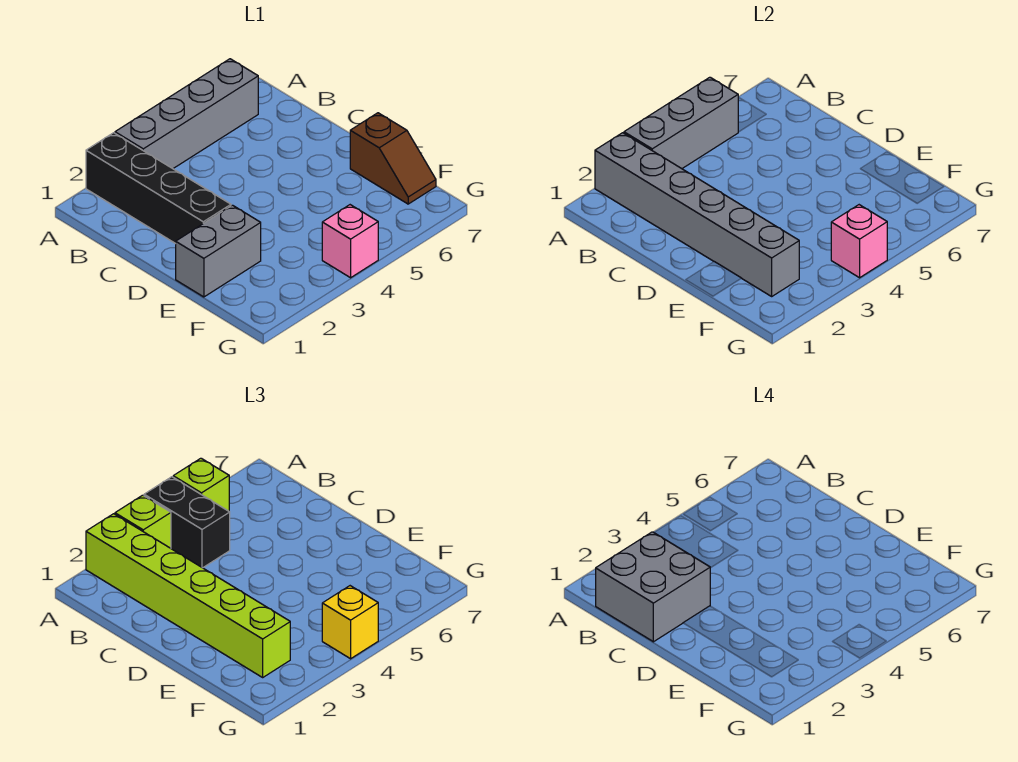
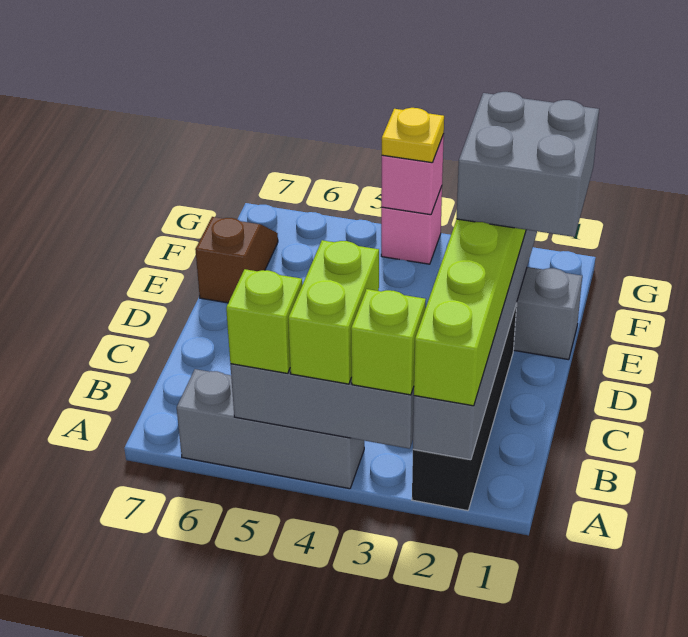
grey 1x4 brick [115,59,258,169] -> grey 1x3 brick [177,369,364,489]
black 1x2 brick [144,477,230,568] -> lime 1x2 brick [288,240,379,384]
grey 2x2 brick [596,532,710,642] -> grey 2x2 brick moved to [456,92,599,237]
yellow 1x1 brick [322,586,378,659] -> yellow 1x1 plate [382,108,444,163]

